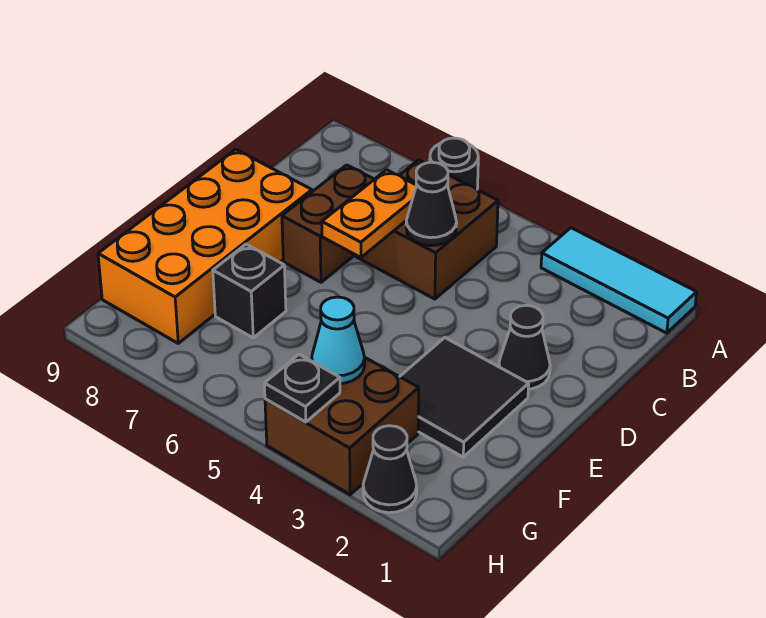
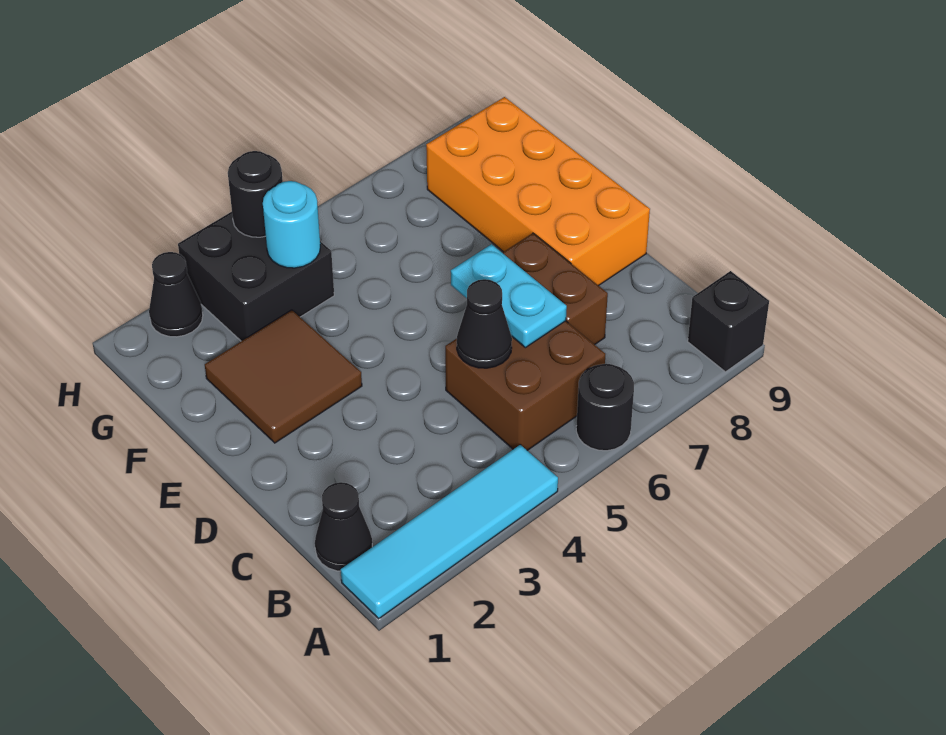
cyan 1x3 tile [541,228,697,333] -> cyan 1x4 tile [341,445,558,619]
orange 1x2 plate [322,170,416,258] -> cyan 1x2 plate [451,244,567,348]
black 1x1 cone [499,305,550,389] -> black 1x1 cone moved to [315,482,372,571]
black 2x2 tile [400,338,529,457] -> brown 2x2 tile [205,310,362,443]
black 1x1 brick [213,244,286,338] -> black 1x1 brick moved to [688,271,769,372]
brown 2x2 brick [265,357,419,495] -> black 2x2 brick [178,212,334,341]
cyan 1x1 cone [312,297,365,384] -> cyan 1x1 round brick [263,181,320,268]
black 1x1 plate [264,354,340,422] -> black 1x1 round brick [228,151,283,237]

